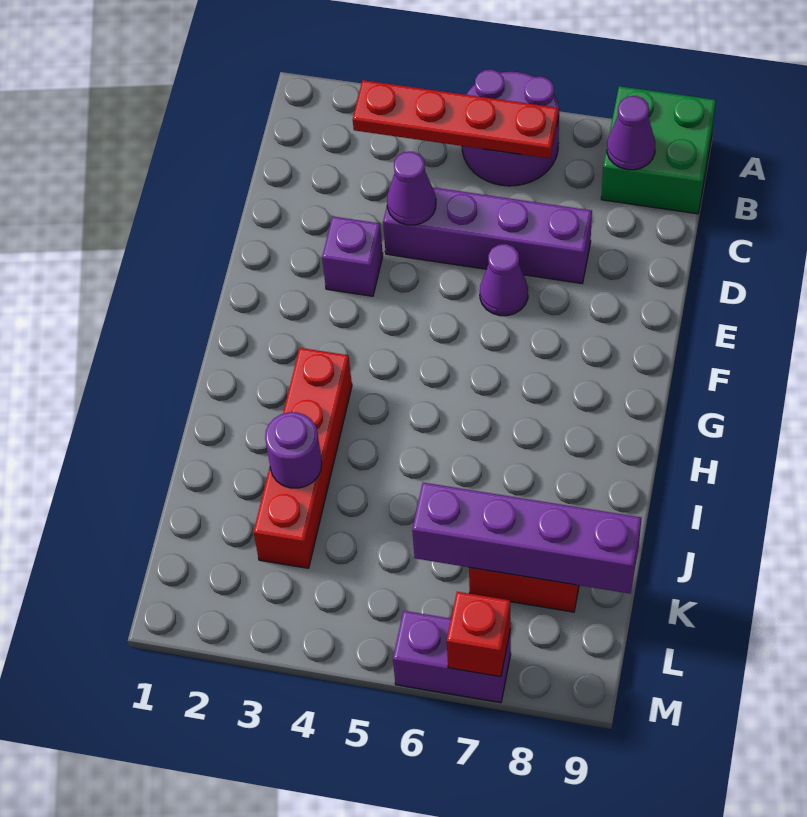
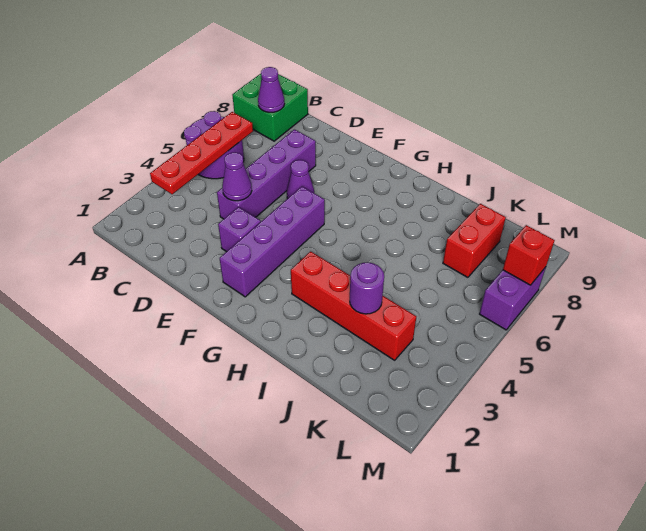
purple 1x4 brick [412,483,641,594] -> purple 1x4 brick moved to [220,187,325,297]

